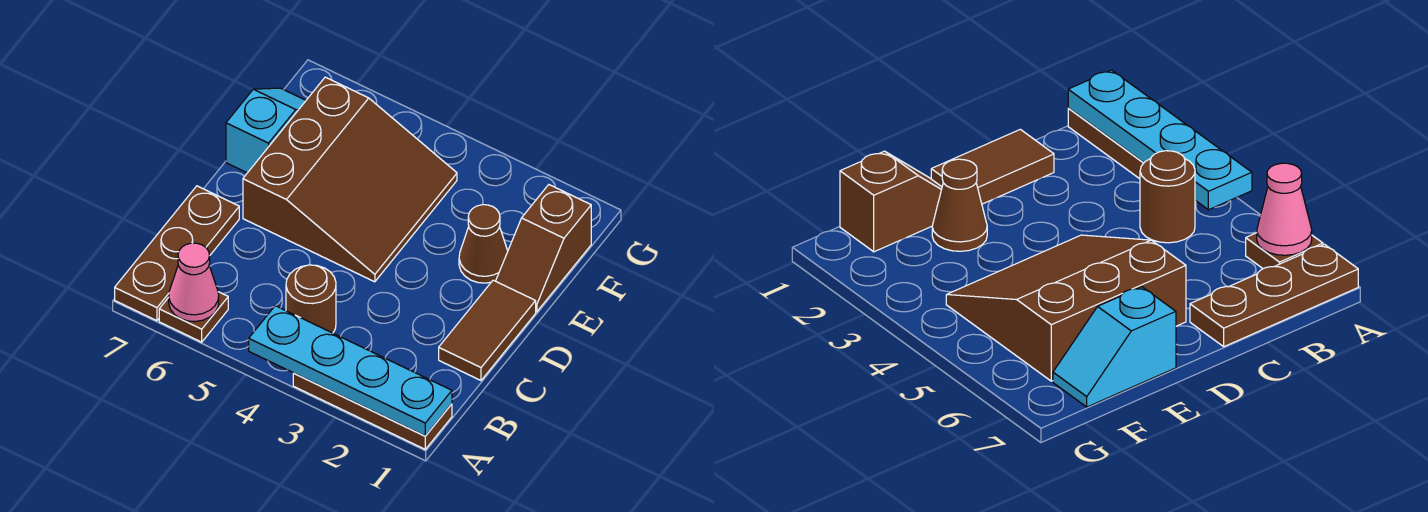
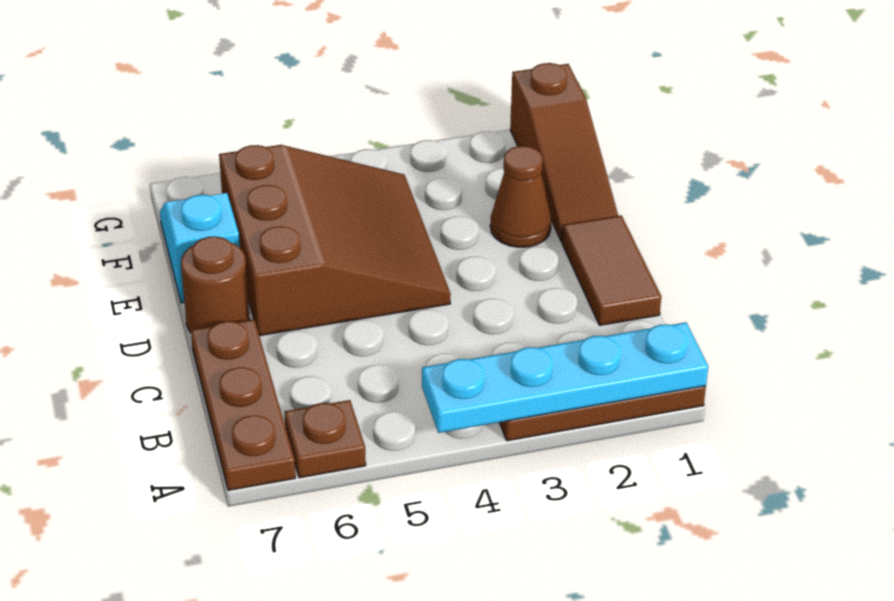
pink 1x1 cone [169,243,219,322] -> none
brown 1x1 round brick [286,265,336,333] -> brown 1x1 round brick moved to [181,236,250,333]
brown 1x2 slope [496,185,591,312] -> brown 1x3 slope [510,63,618,242]

